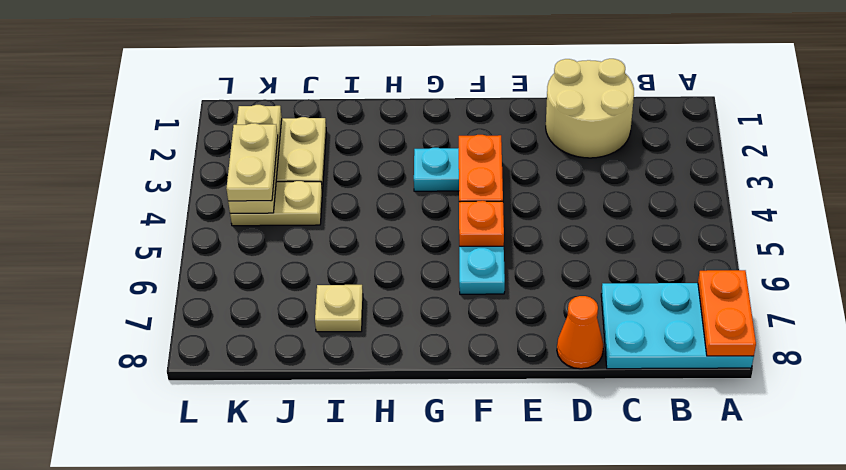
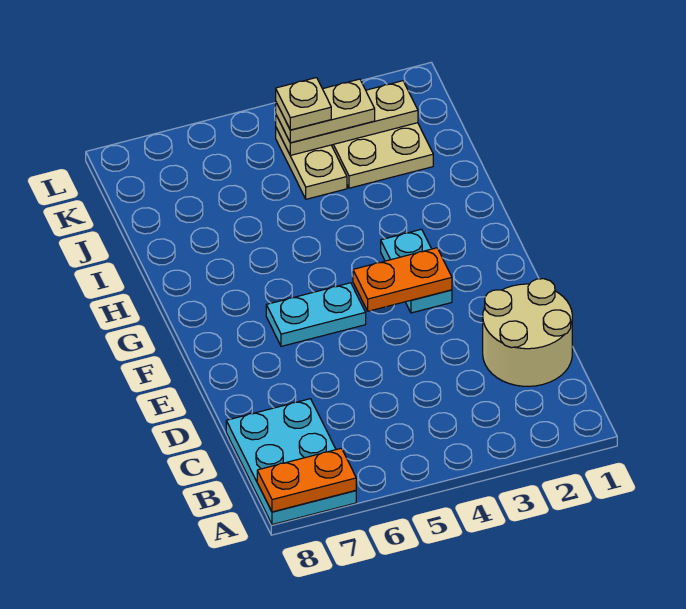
orange 1x1 cone [557,296,604,369] -> none
orange 1x1 plate [459,201,504,246] -> none
tan 1x1 plate [315,285,363,332] -> tan 1x1 plate moved to [276,78,331,130]

